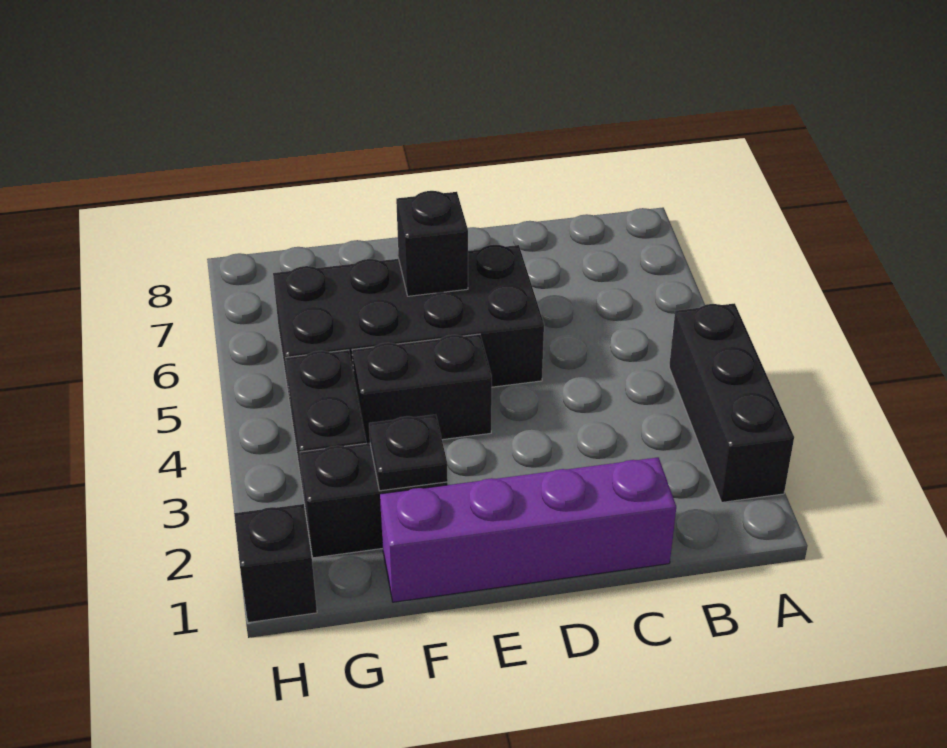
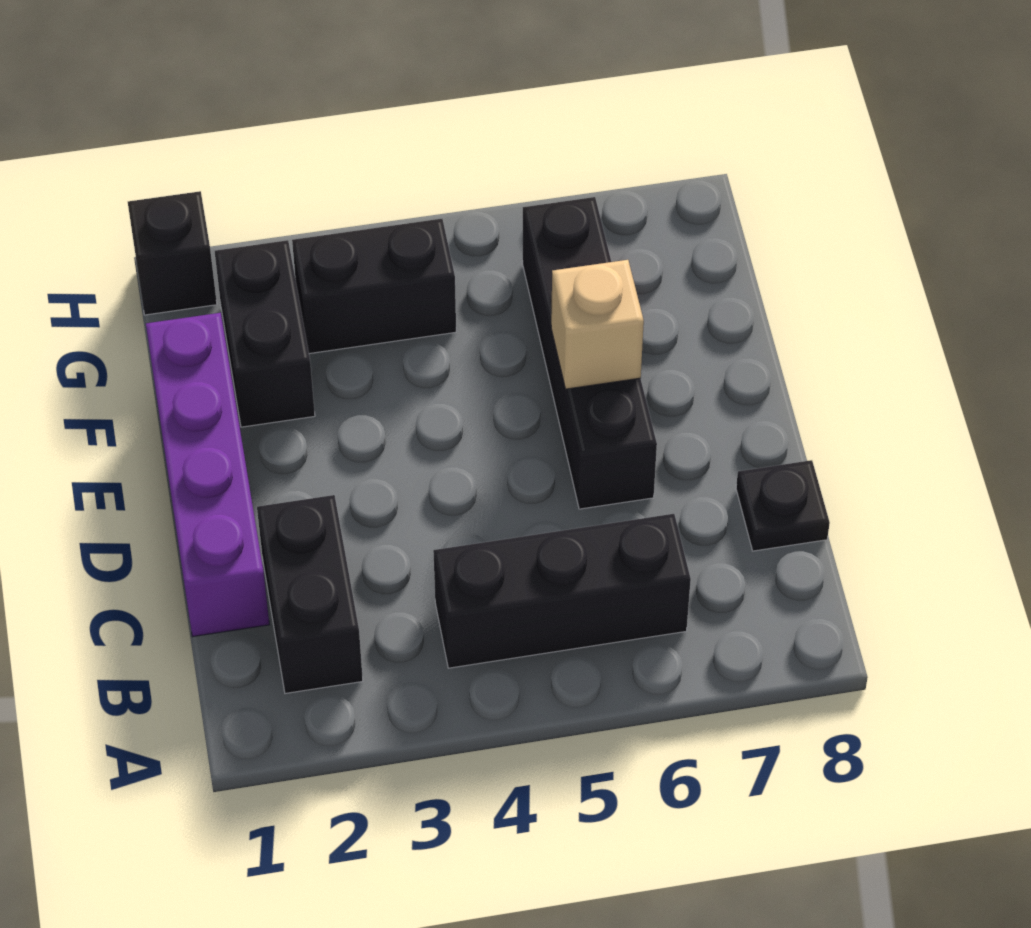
black 1x3 brick [669,303,794,502] -> black 1x3 brick moved to [433,514,691,668]
black 2x4 brick [273,245,544,409] -> black 1x4 brick [523,197,657,509]
black 1x2 brick [352,334,492,443] -> black 1x2 brick moved to [257,495,363,693]
black 1x1 brick [396,191,468,296] -> tan 1x1 brick [551,260,644,389]
black 1x1 plate [369,415,448,491] -> black 1x1 plate moved to [736,460,830,551]

